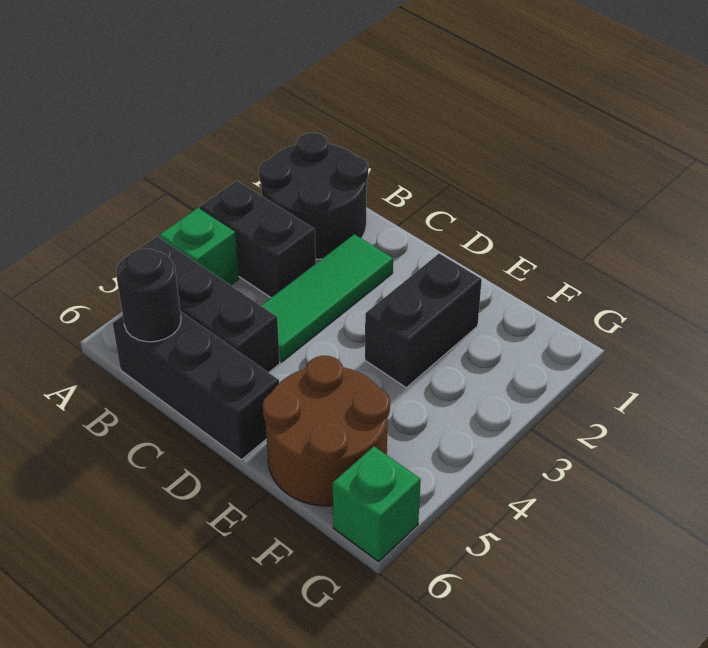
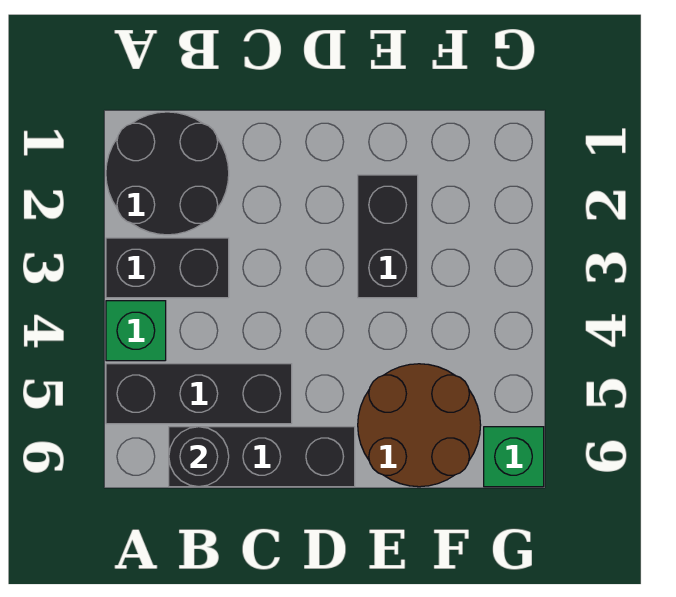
green 1x3 tile [261,234,393,362] -> none

